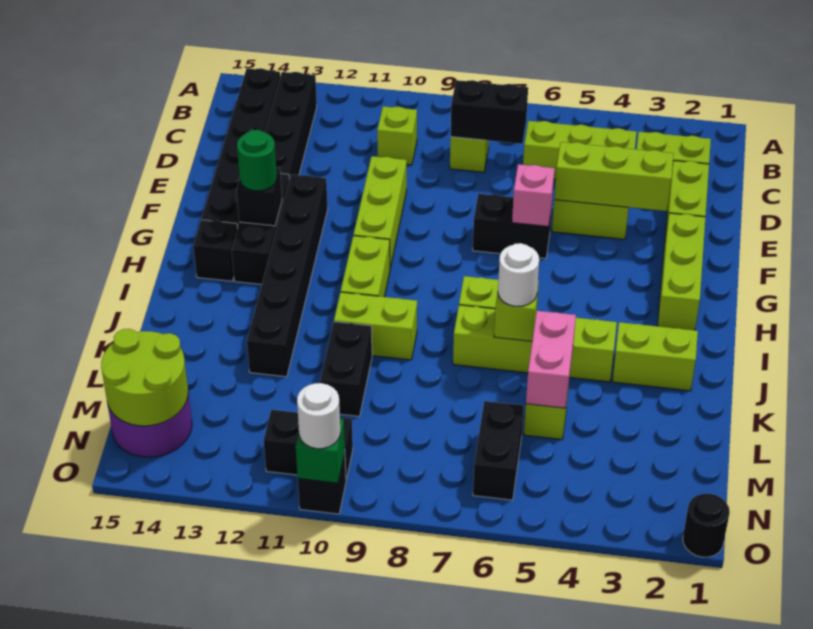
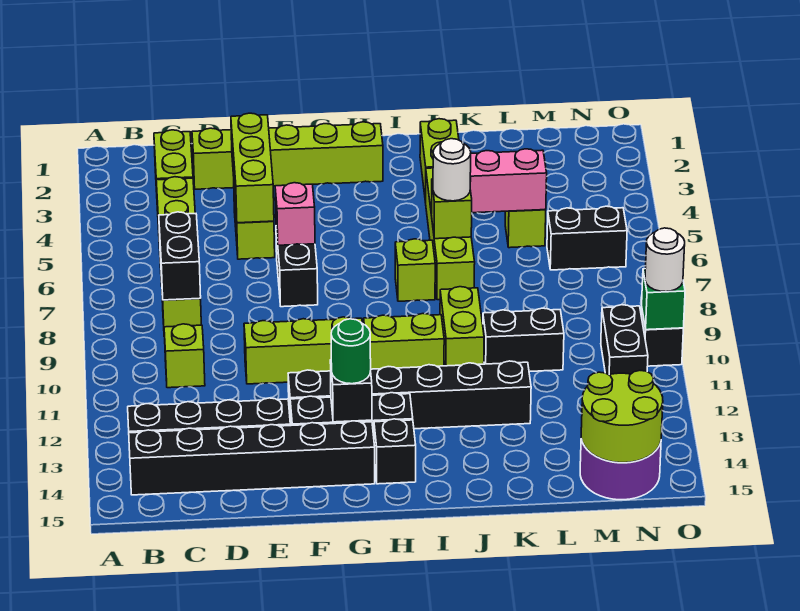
black 1x1 round brick [683,494,730,557] -> none

